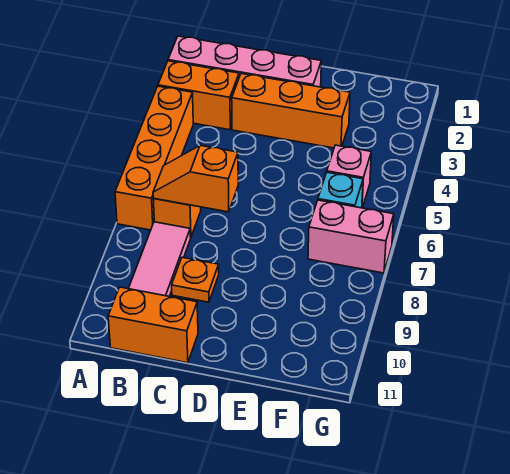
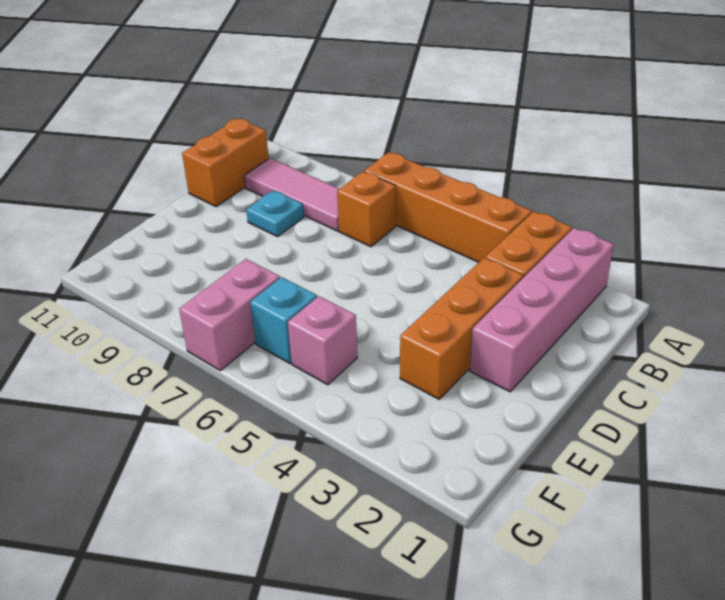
orange 1x2 slope [153,145,238,212] -> none
orange 1x1 plate [172,257,219,302] -> cyan 1x1 plate [246,190,304,237]

